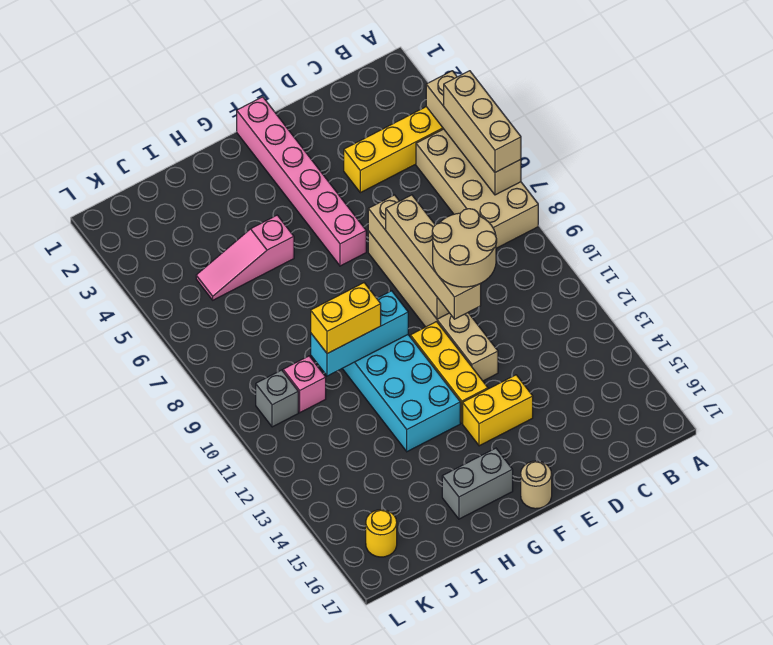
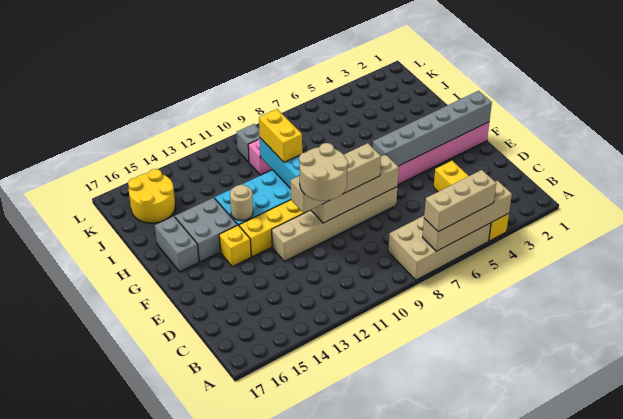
yellow 1x2 brick [463,375,533,446] -> yellow 1x1 brick [219,225,251,267]
none -> grey 1x6 brick [373,91,492,166]
tan 1x1 round brick [521,461,552,509] -> tan 1x1 round brick moved to [230,185,253,221]
none -> grey 2x2 brick [175,198,237,262]
pink 1x3 slope [196,215,294,300] -> none
yellow 1x1 round brick [366,510,397,557] -> yellow 2x2 round brick [128,169,175,223]

